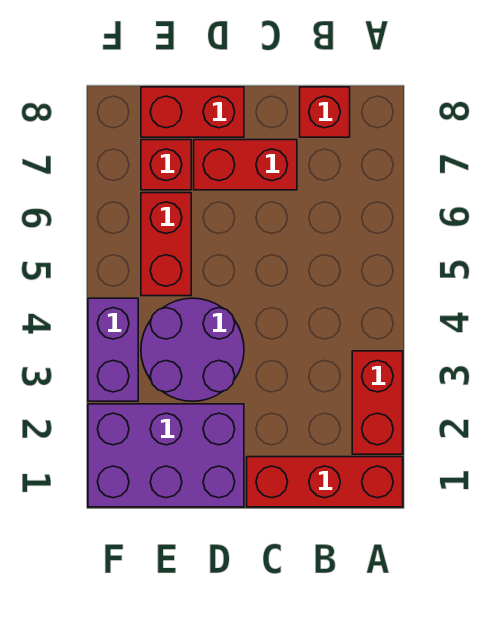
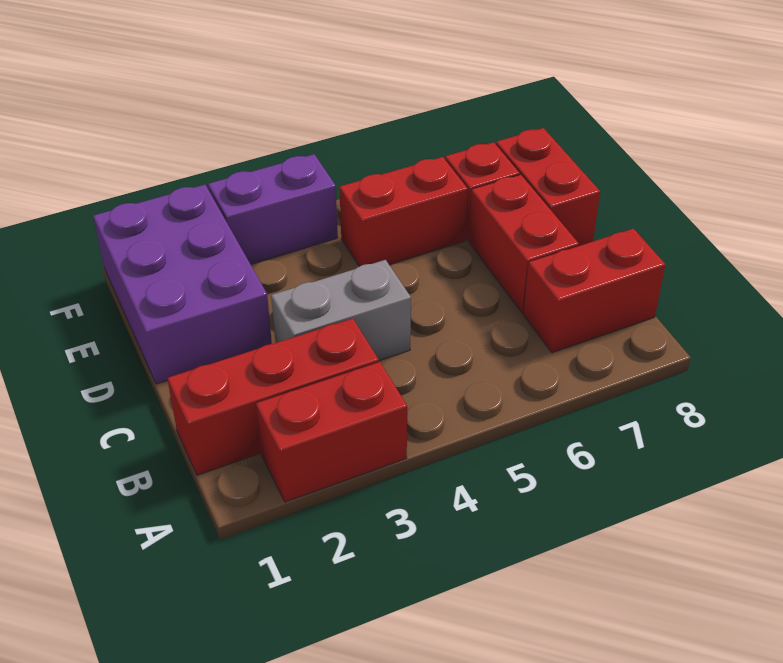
red 1x3 brick [247,457,403,507] -> red 1x3 brick turned to [167,318,379,475]
red 1x1 brick [300,87,350,137] -> red 1x2 brick [523,229,665,353]
none -> grey 1x2 brick [271,260,411,361]
purple 2x2 round brick [141,298,244,401] -> none

